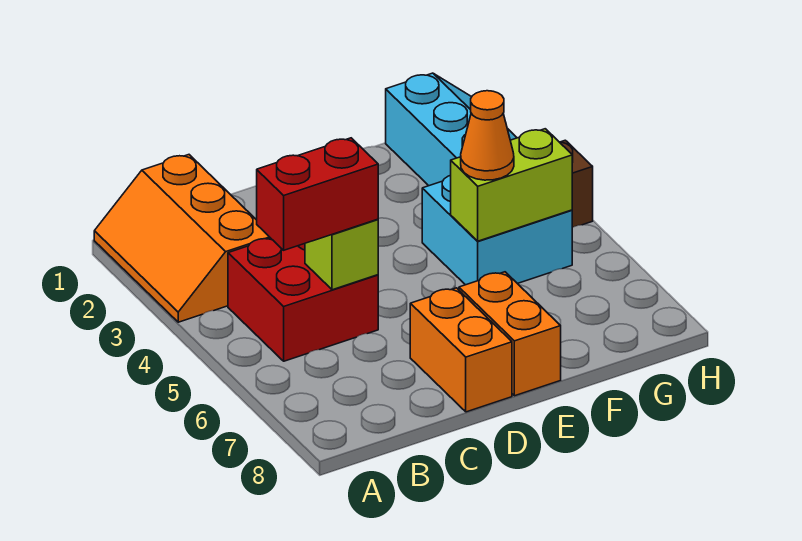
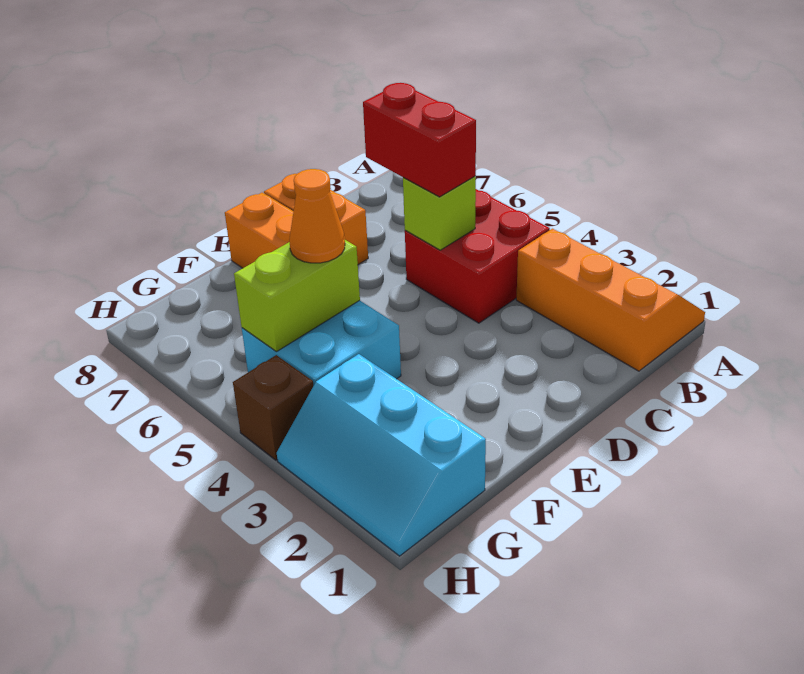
red 1x2 brick [257,138,378,250] -> red 1x2 brick turned to [363,83,476,197]

